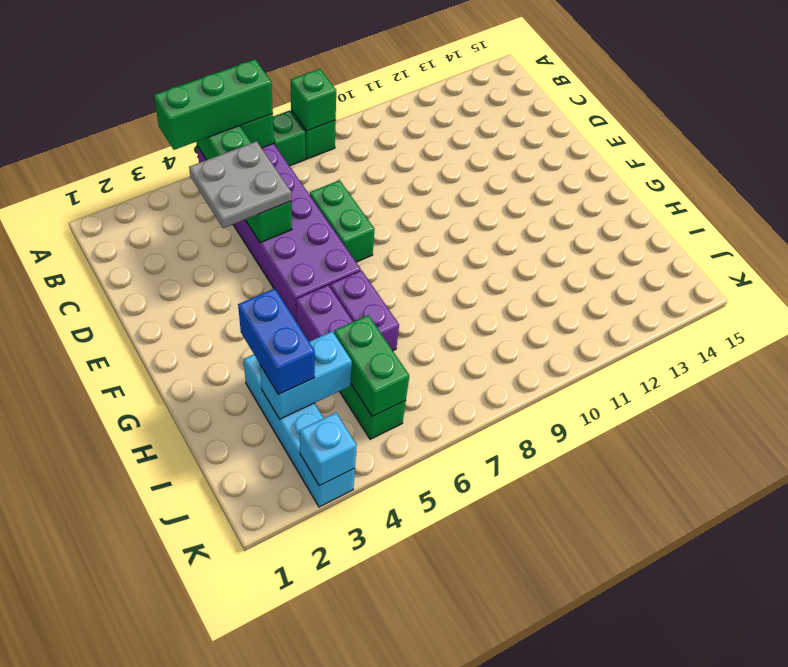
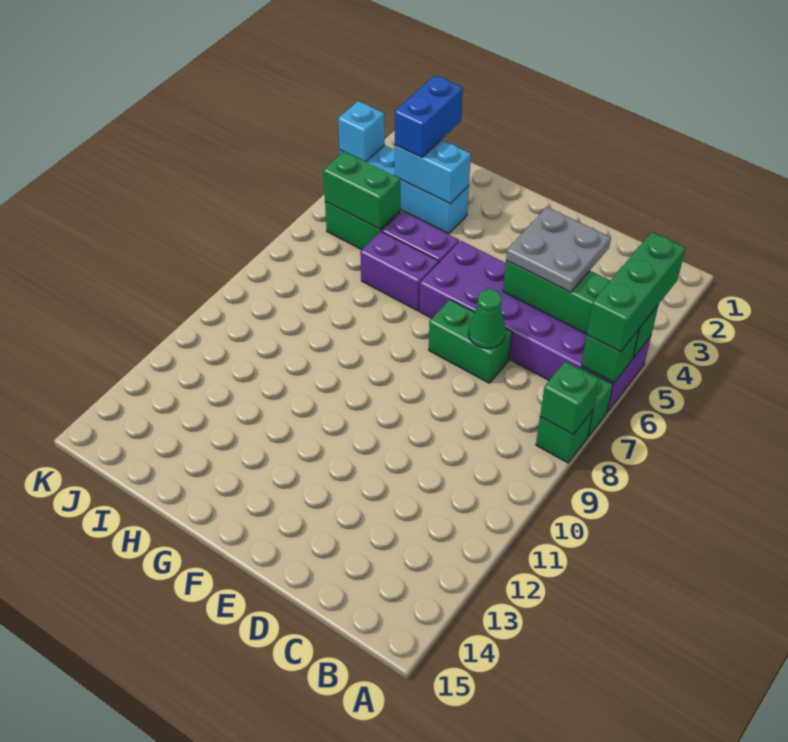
none -> green 1x1 cone [468,289,506,349]
blue 1x2 brick [238,289,315,394] -> blue 1x2 brick turned to [395,75,463,157]
cyan 1x2 brick [260,331,352,419] -> cyan 1x2 brick turned to [395,140,471,204]

